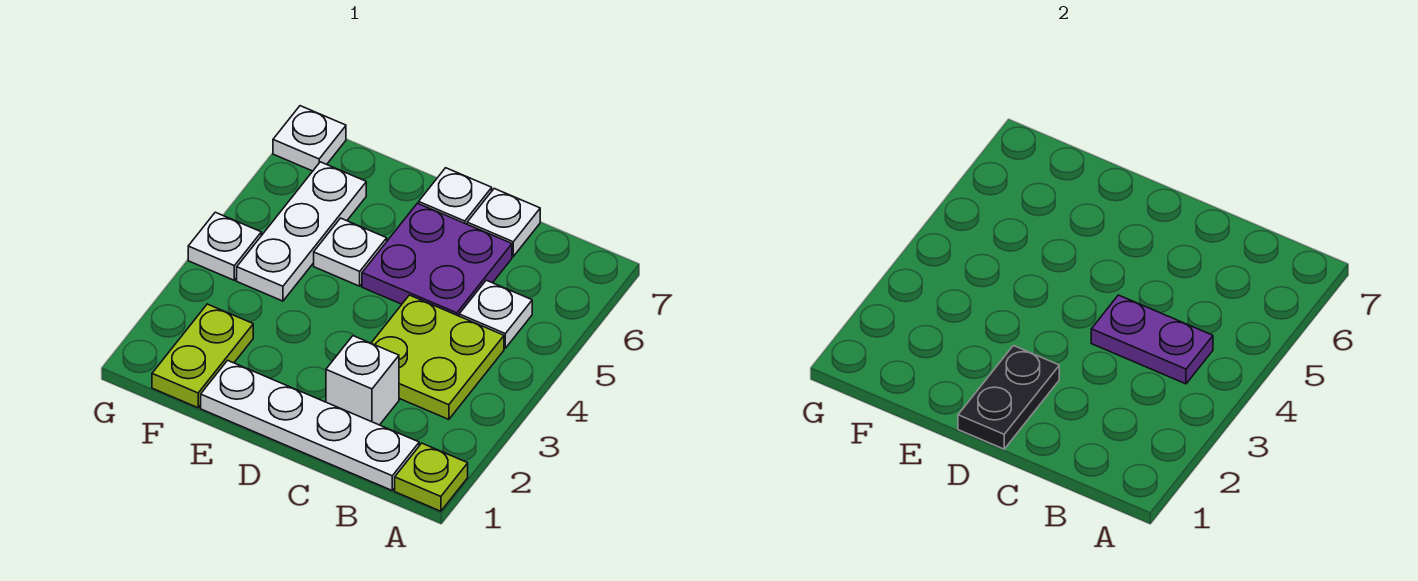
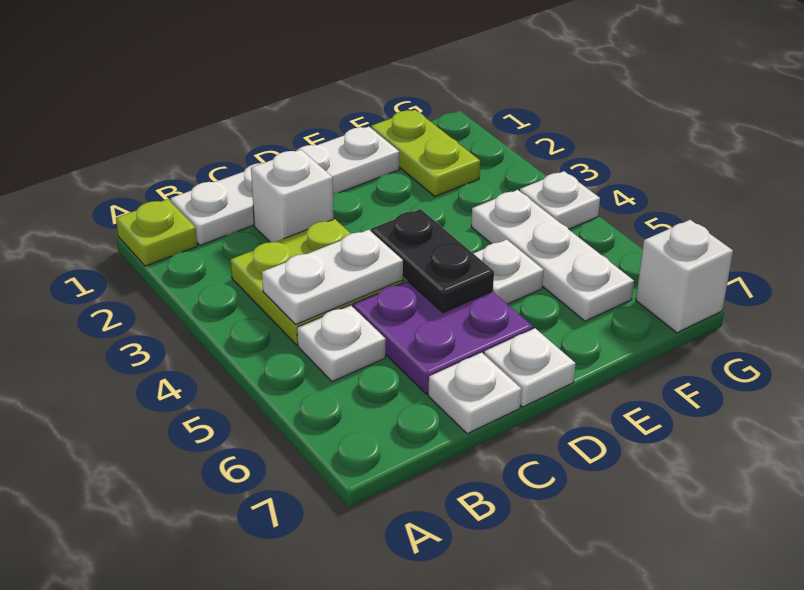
purple 1x2 plate [1091,295,1213,384] -> white 1x2 plate [262,230,403,325]
black 1x2 plate [958,346,1059,449] -> black 1x2 plate moved to [371,209,494,313]
white 1x1 plate [273,106,346,171] -> white 1x1 brick [636,220,733,333]

